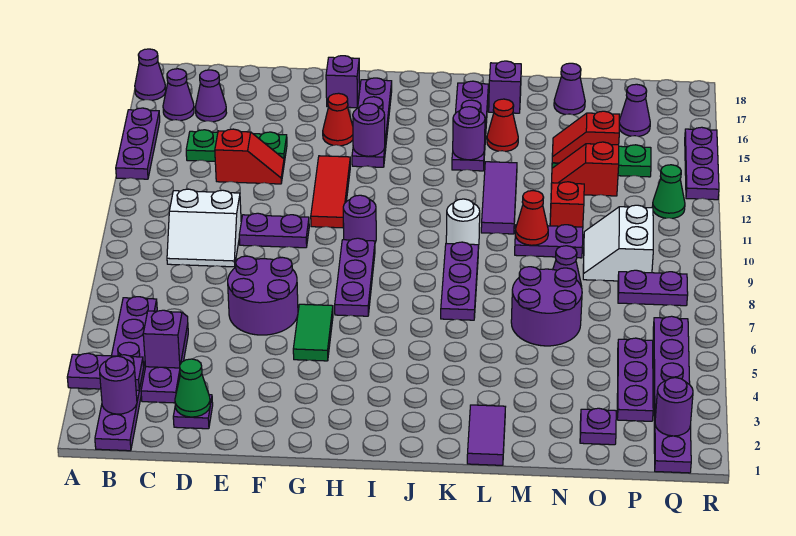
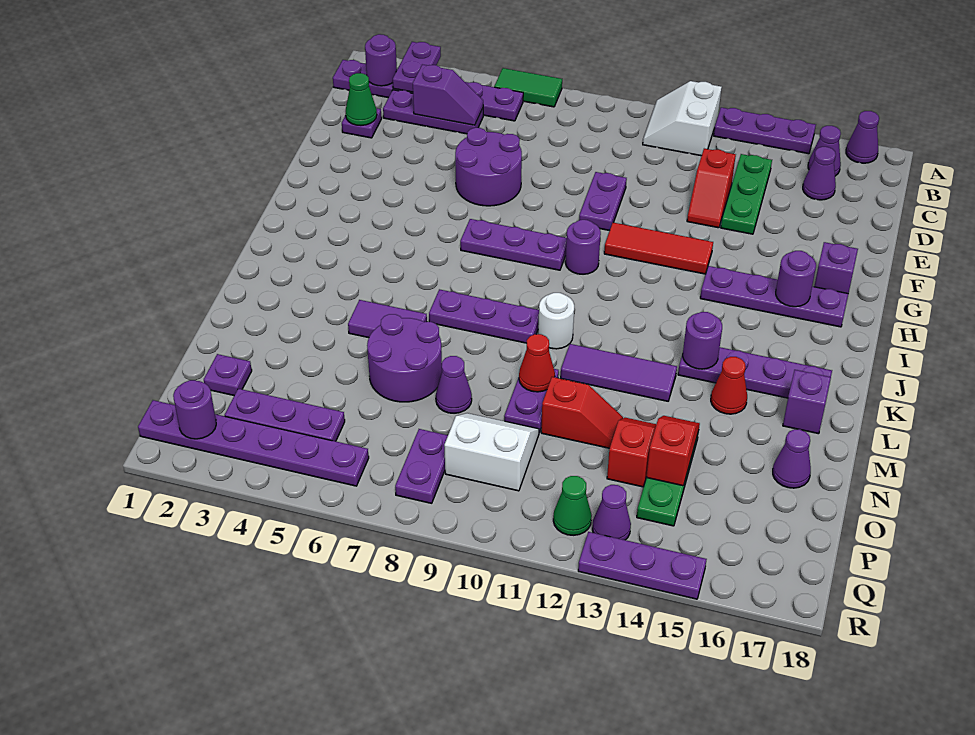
white 2x2 slope [167,189,241,267] -> white 2x2 slope moved to [643,81,722,156]
green 1x2 tile [293,304,333,361] -> green 1x2 tile moved to [494,68,562,107]
red 1x1 cone [323,93,353,146] -> none
purple 1x1 round brick [353,103,385,156] -> purple 1x1 round brick moved to [776,251,816,307]
purple 1x2 tile [467,405,505,465] -> purple 1x2 tile moved to [348,300,427,338]
purple 1x1 cone [619,84,650,136] -> purple 1x1 cone moved to [592,485,631,540]

